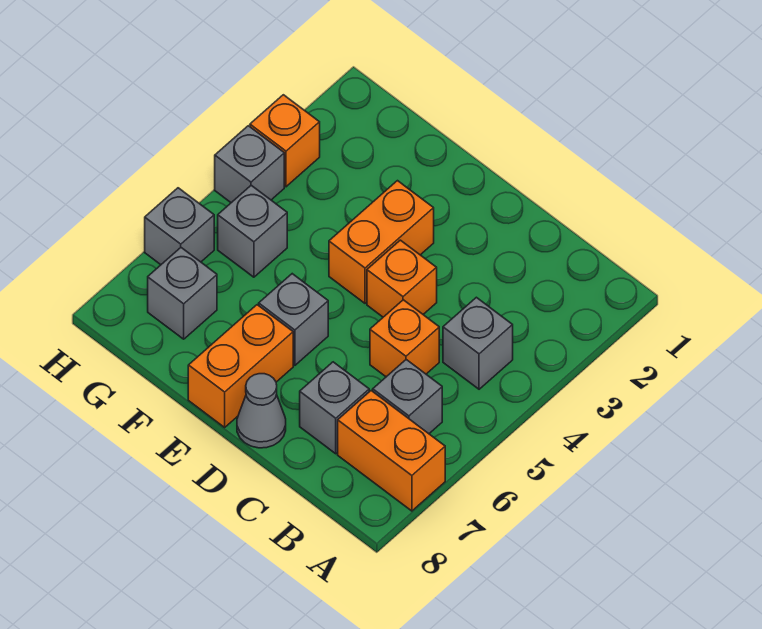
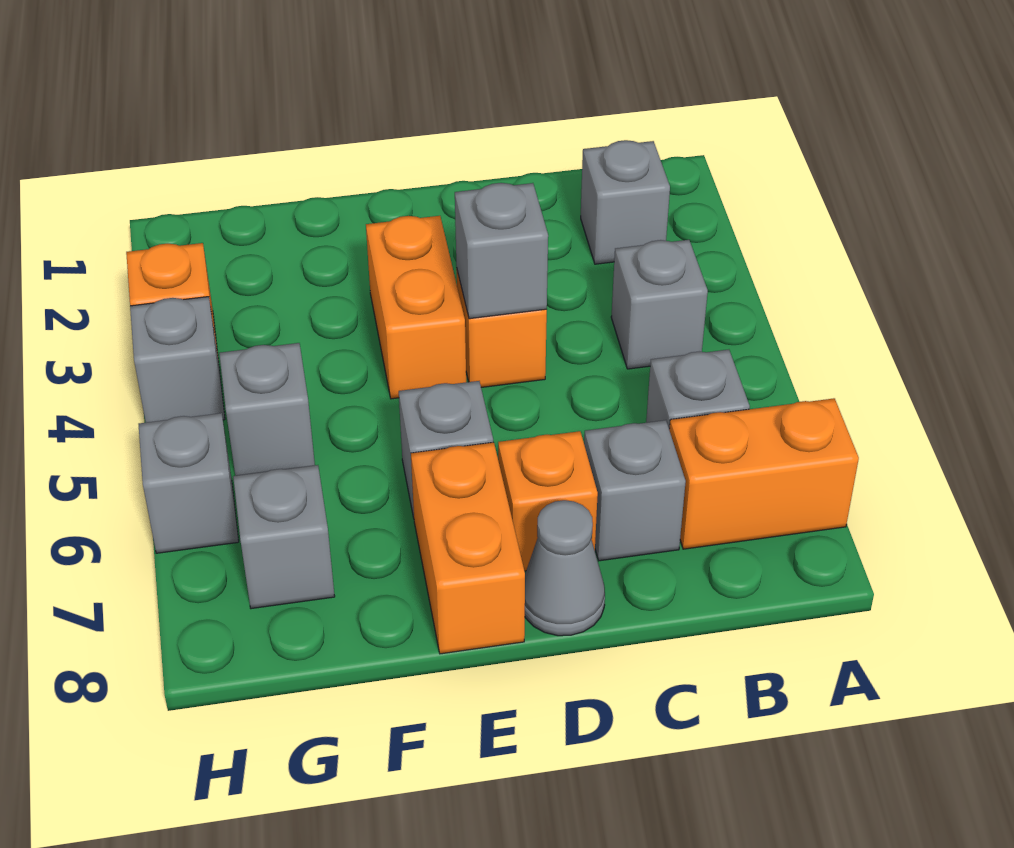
none -> grey 1x1 brick [581,140,670,264]
orange 1x1 brick [370,300,439,377] -> orange 1x1 brick moved to [498,431,598,571]
none -> grey 1x1 brick [455,183,548,319]

